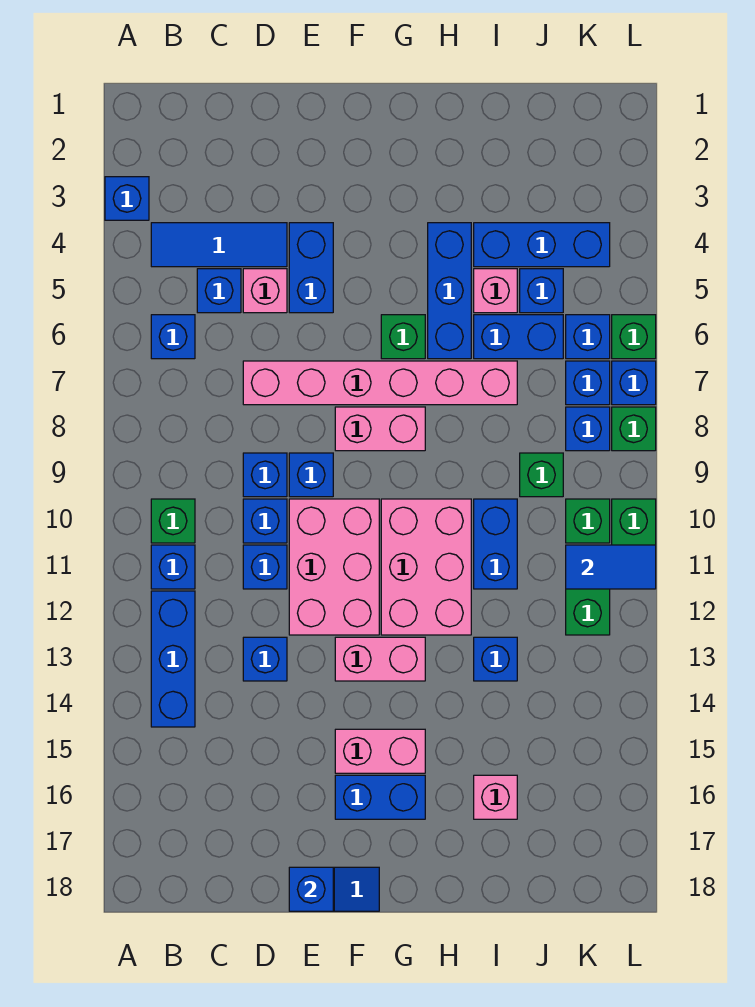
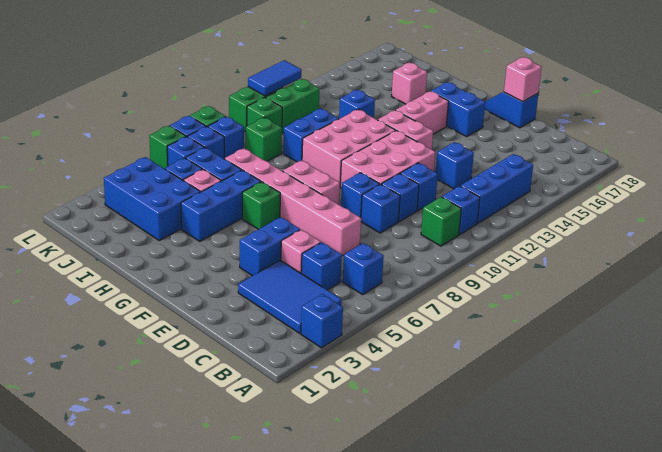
blue 1x3 tile [151,223,287,267] -> blue 2x3 tile [238,260,342,334]
blue 1x1 brick [289,867,333,911] -> pink 1x1 brick [504,57,542,102]
pink 1x2 brick [335,729,425,773] -> pink 1x2 brick turned to [396,91,449,134]
blue 1x3 brick [474,223,610,267] -> blue 2x3 brick [104,157,200,241]
blue 1x2 tile [566,545,656,589] -> blue 1x2 tile turned to [248,60,302,96]

